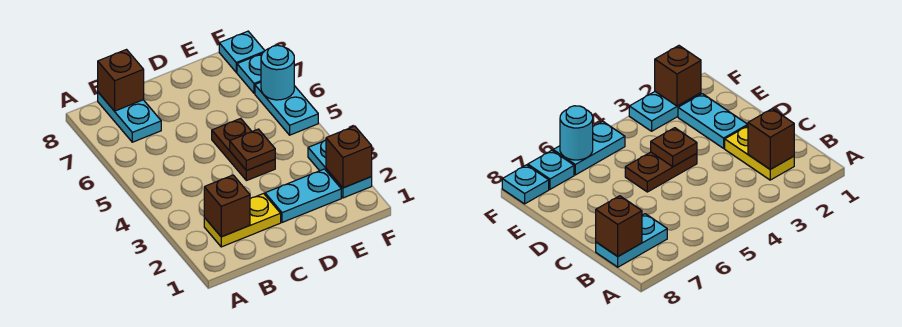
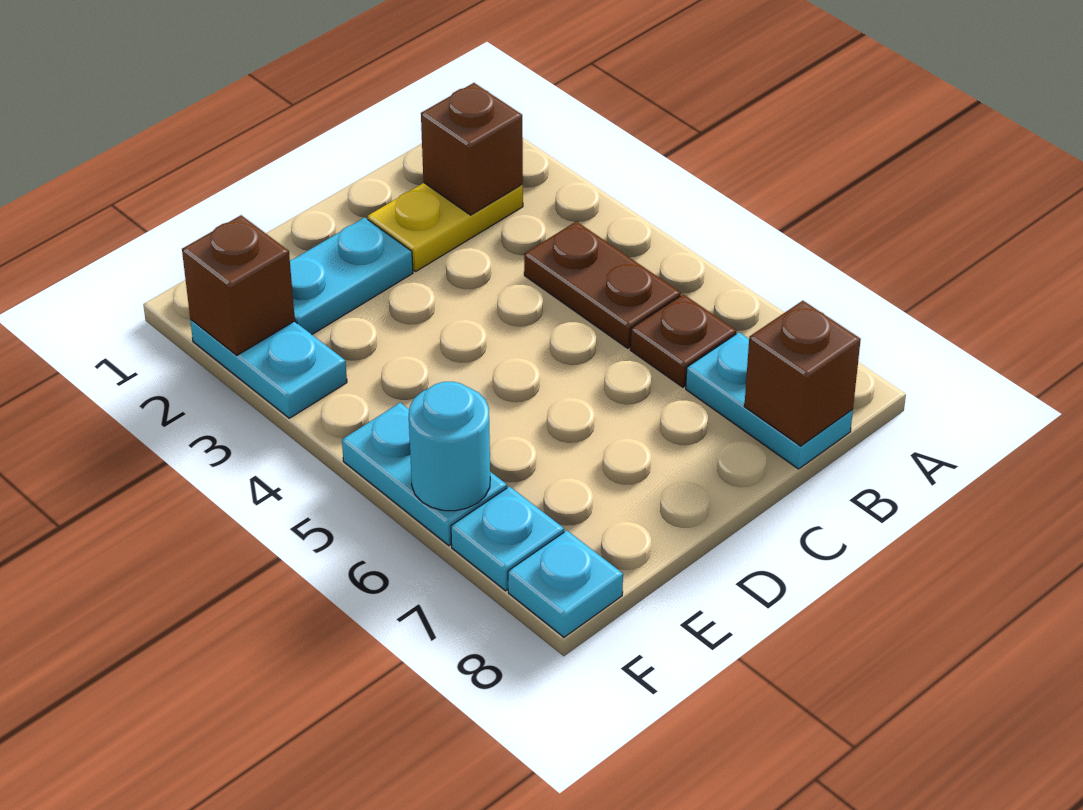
brown 1x2 plate [212,118,275,181] -> brown 1x2 plate moved to [524,221,681,348]
brown 1x1 plate [230,129,275,171] -> brown 1x1 plate moved to [630,294,736,387]

